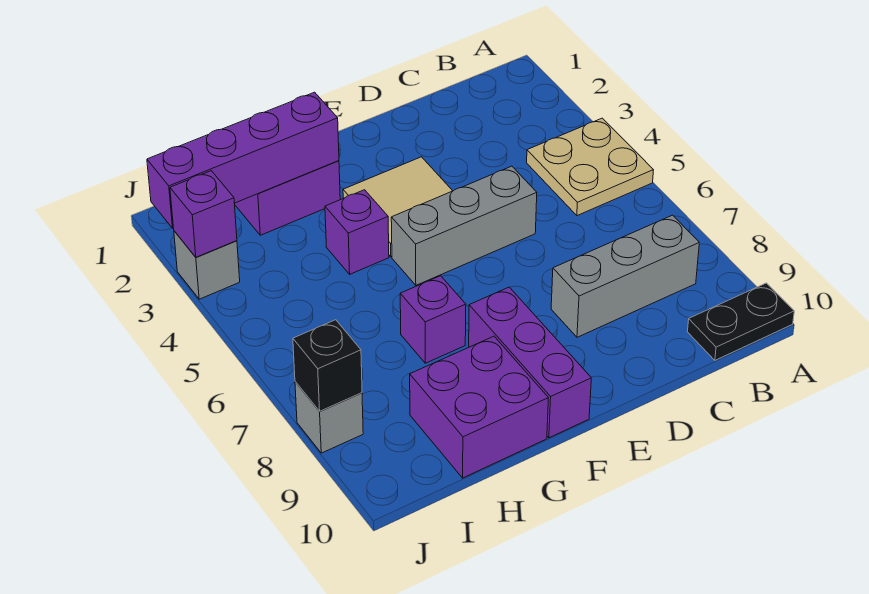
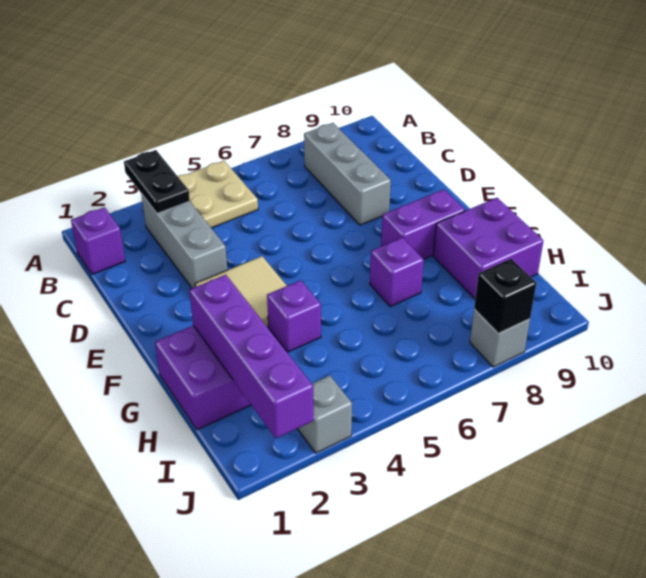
black 1x2 plate [687,283,794,360] -> black 1x2 plate moved to [124,150,190,213]
grey 1x3 brick [391,166,537,285] -> grey 1x3 brick moved to [141,194,227,288]
purple 1x3 brick [469,287,591,438] -> purple 1x2 brick [381,189,465,259]
purple 1x1 brick [170,171,237,257] -> purple 1x1 brick moved to [71,207,125,274]

